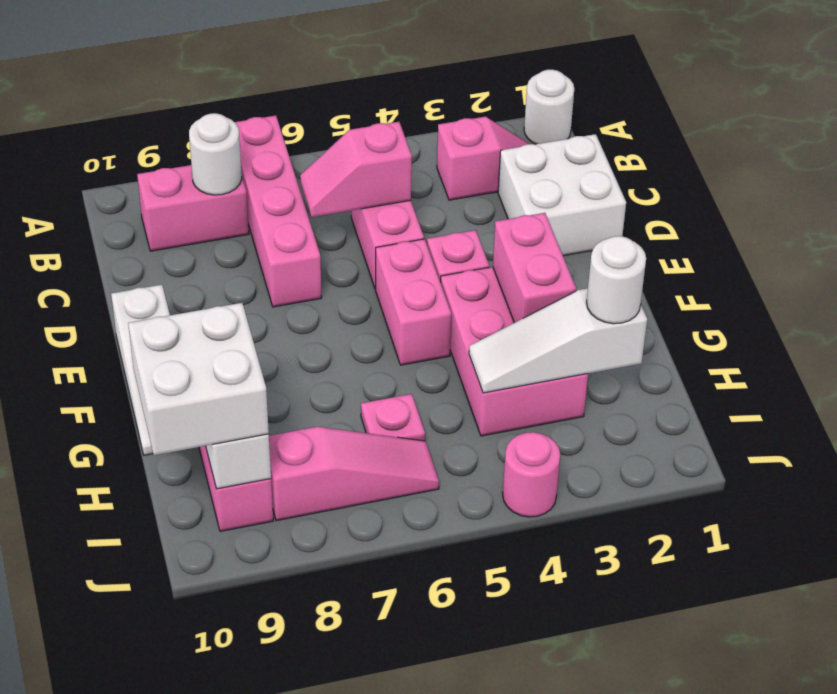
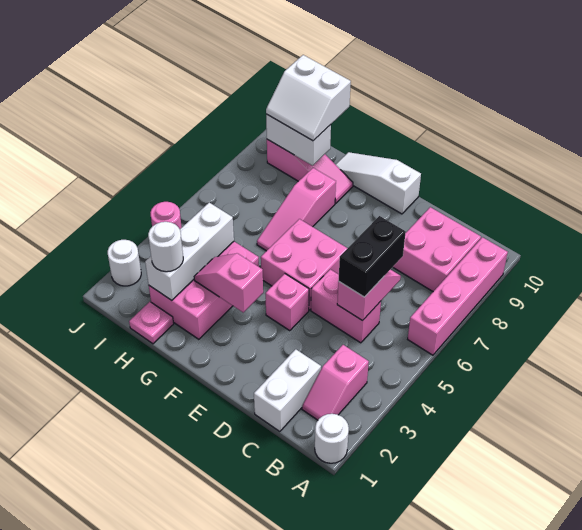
pink 1x4 brick [235,115,322,307] -> pink 1x4 brick turned to [408,237,508,355]
pink 1x2 brick [137,165,249,251] -> pink 2x2 brick [393,207,481,291]
white 1x1 round brick [189,113,242,195] -> white 1x1 round brick moved to [108,240,141,286]
white 2x2 brick [498,134,626,256] -> white 1x2 brick [254,349,321,432]
none -> black 1x2 brick [339,216,406,297]
pink 1x2 brick [376,239,451,365] -> pink 2x2 brick [261,219,347,310]
pink 2x3 brick [440,267,588,436] -> pink 2x3 brick turned to [149,242,259,339]
pink 1x2 brick [493,213,576,323] -> pink 1x2 slope [194,253,263,312]
white 1x3 slope [469,288,647,393] -> white 1x3 brick [145,202,234,300]
pink 1x1 plate [361,394,425,441] -> pink 1x1 plate moved to [129,302,174,344]
white 2x2 brick [128,303,269,455] -> white 2x2 slope [266,55,351,141]
pink 1x3 slope [269,427,439,521] -> pink 1x3 slope moved to [257,168,336,251]

